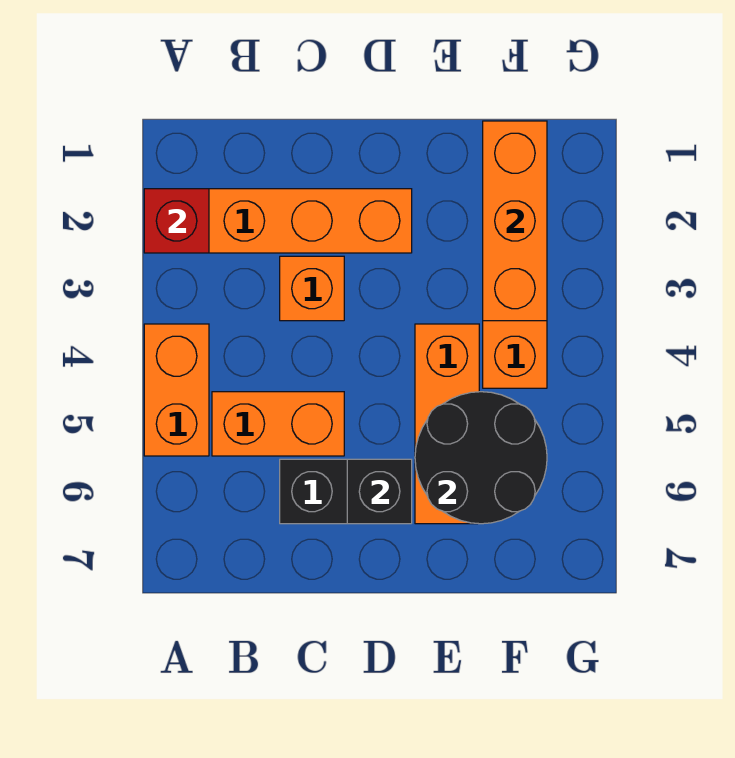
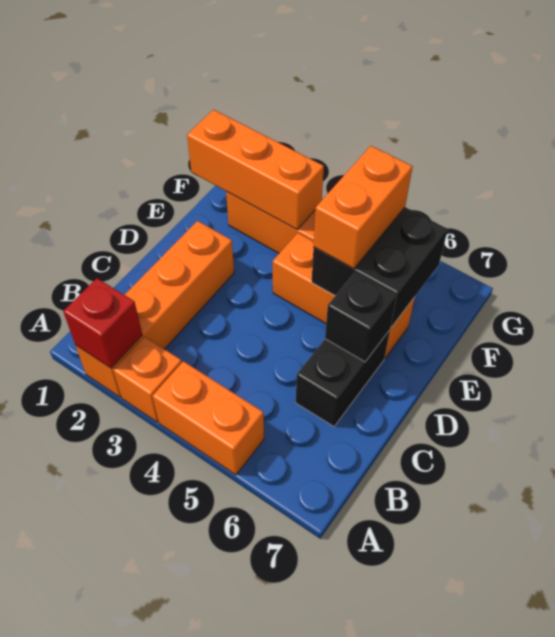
orange 1x2 brick [212,392,344,456] -> orange 1x2 brick moved to [314,146,413,269]
orange 1x1 brick [280,256,344,321] -> orange 1x1 brick moved to [113,337,182,422]
black 2x2 round brick [415,392,547,524] -> black 2x2 brick [312,207,448,327]

